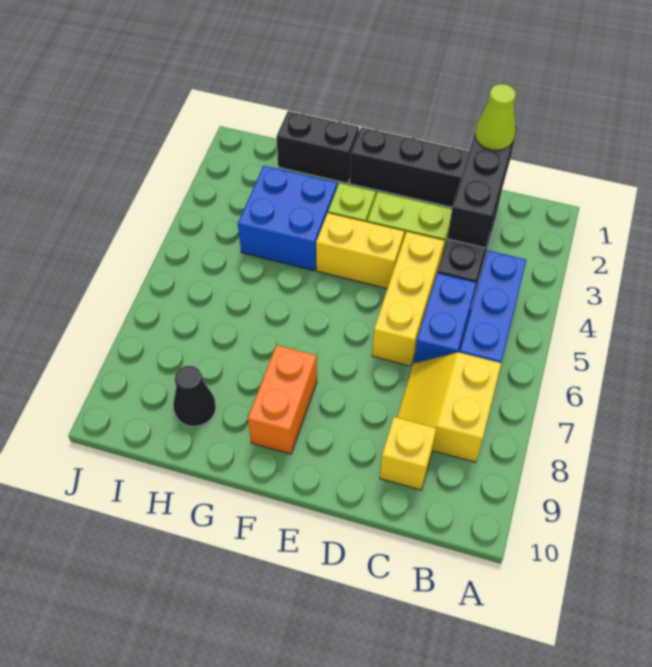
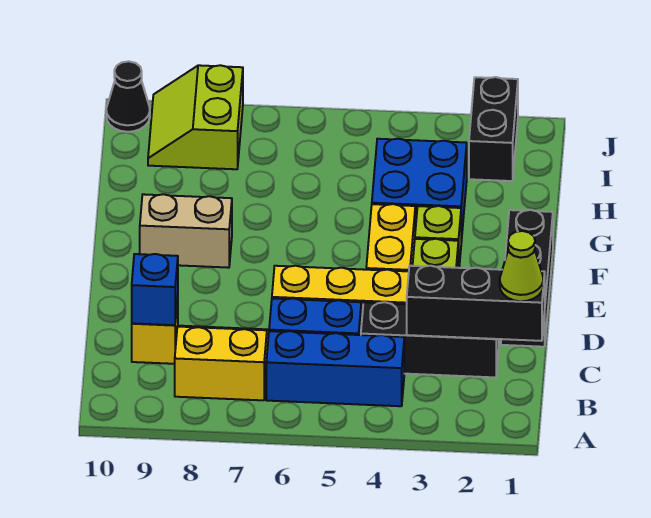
none -> blue 1x1 brick [132,254,178,325]
orange 1x2 brick [248,345,317,454] -> tan 1x2 brick [140,194,232,268]
black 1x2 brick [276,111,359,183] -> black 1x2 brick moved to [469,77,518,181]
black 1x1 cone [173,366,216,426] -> black 1x1 cone moved to [106,61,150,132]
none -> lime 2x2 slope [148,65,243,169]

